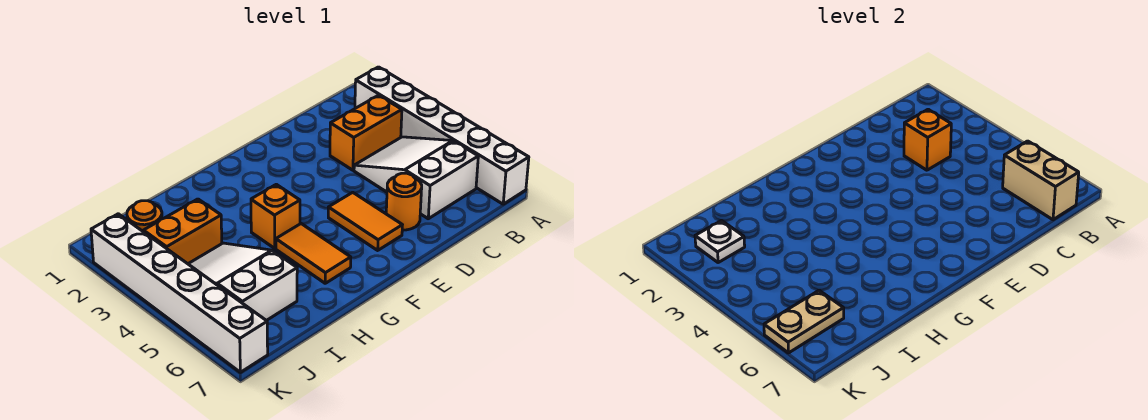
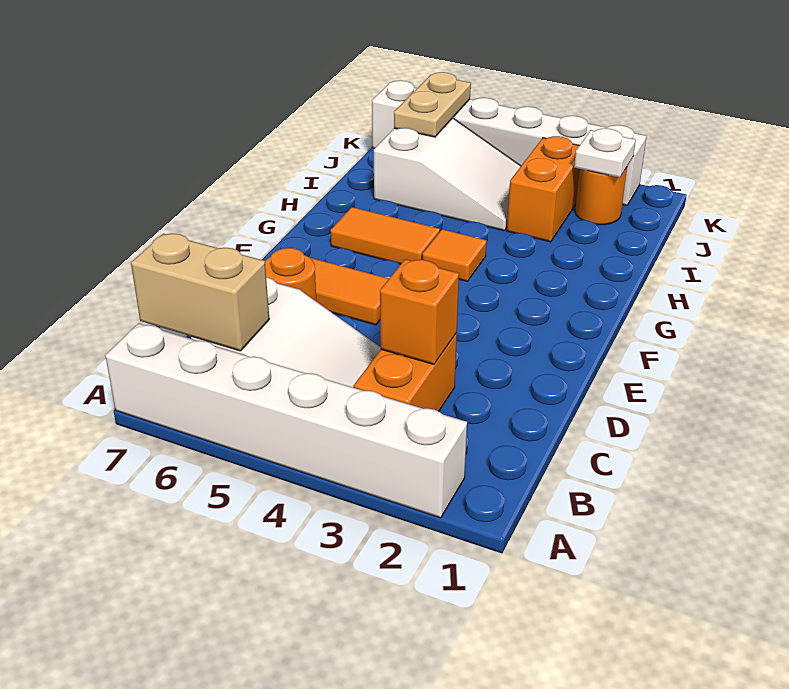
orange 1x1 brick [251,184,300,248] -> orange 1x1 tile [423,229,487,281]

